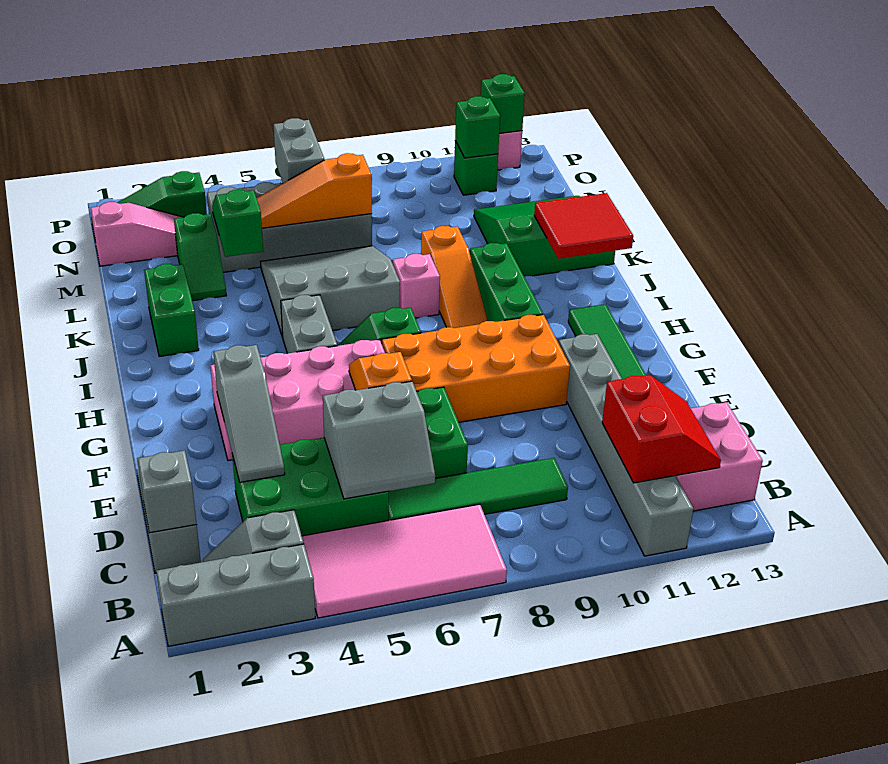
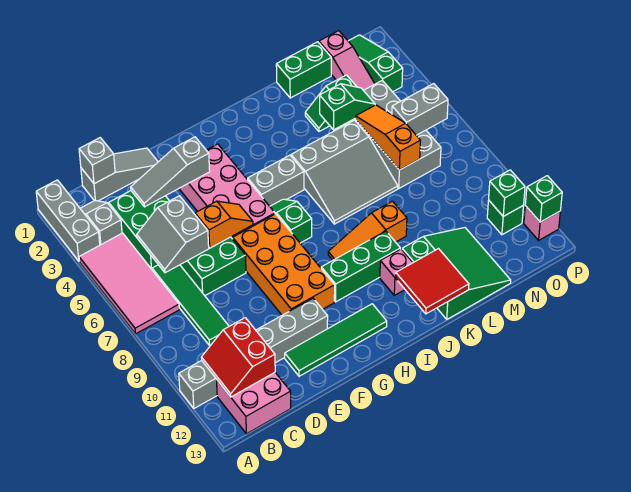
red 2x2 slope [602,375,721,483] -> red 2x2 slope turned to [201,318,275,397]
green 1x2 brick [144,264,199,356] -> green 1x2 brick moved to [276,42,331,98]
grey 3x3 slope [261,246,400,337] -> grey 3x3 slope turned to [291,120,398,224]
pink 1x1 brick [393,254,440,318] -> pink 1x1 brick moved to [380,249,413,295]

